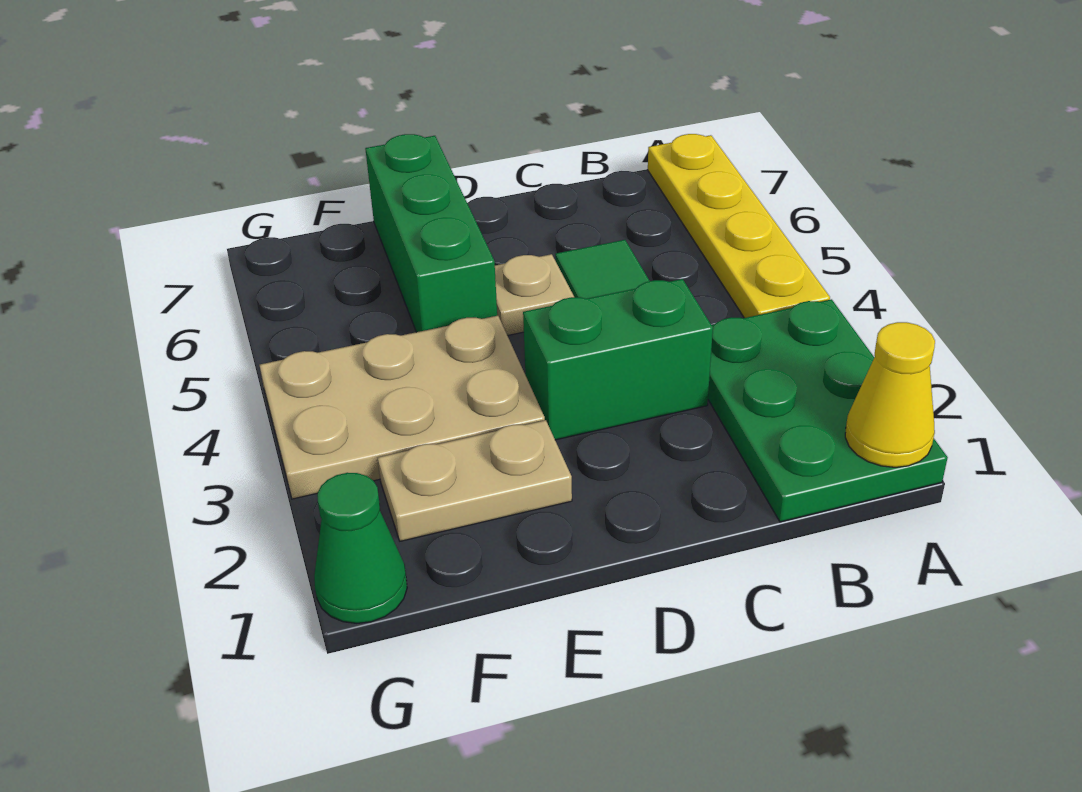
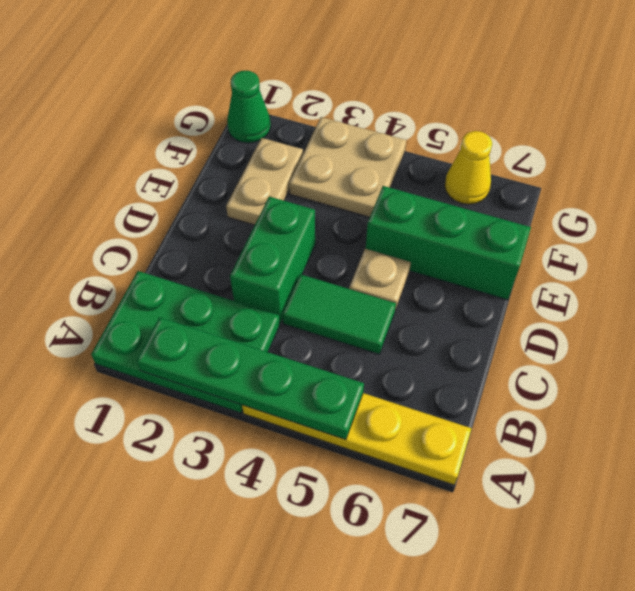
yellow 1x1 cone [845,322,935,467] -> yellow 1x1 cone moved to [445,131,492,204]
none -> green 1x4 plate [137,317,364,440]
tan 2x3 plate [259,316,545,499] -> tan 2x2 plate [289,117,406,217]

